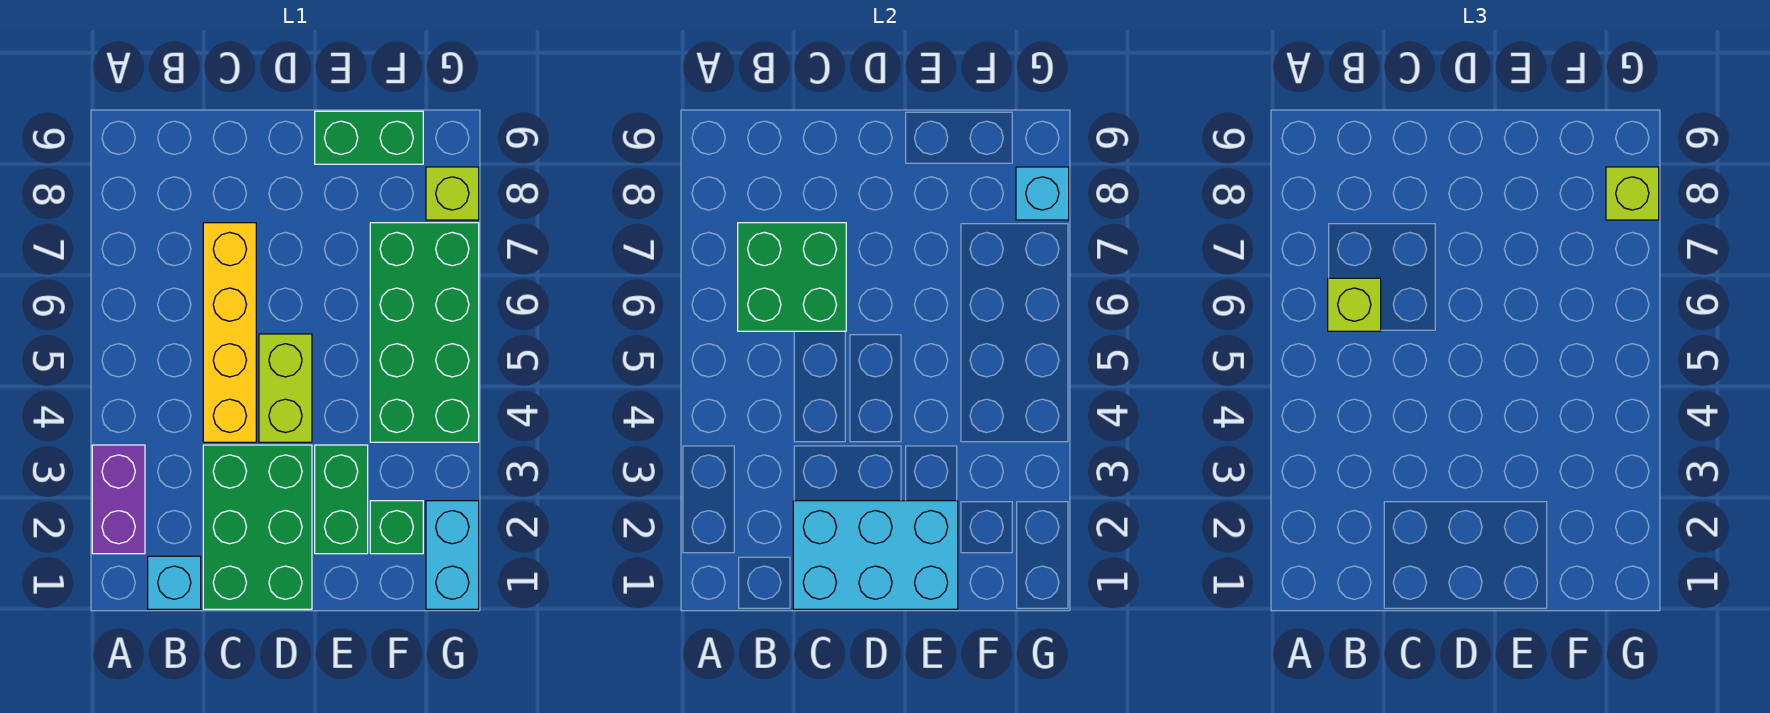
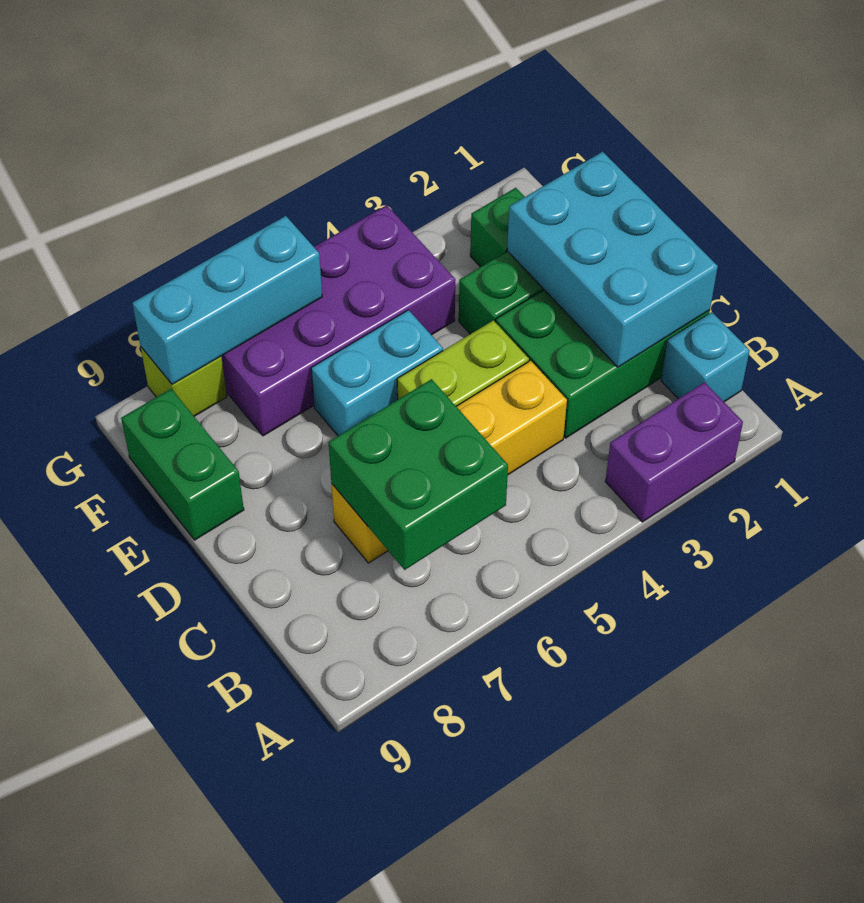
lime 1x1 brick [1328,278,1381,331] -> none
green 2x4 brick [370,223,479,442] -> purple 2x4 brick [221,205,455,436]
cyan 1x2 brick [426,501,479,609] -> cyan 1x2 brick moved to [311,310,443,436]
cyan 1x1 brick [1016,167,1069,220] -> cyan 1x3 brick [132,216,322,384]
lime 1x1 brick [1606,167,1659,220] -> none

